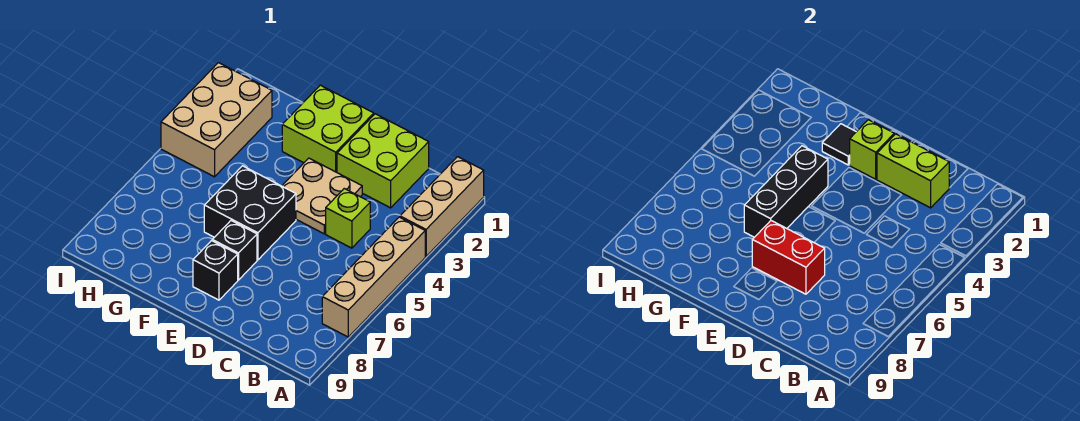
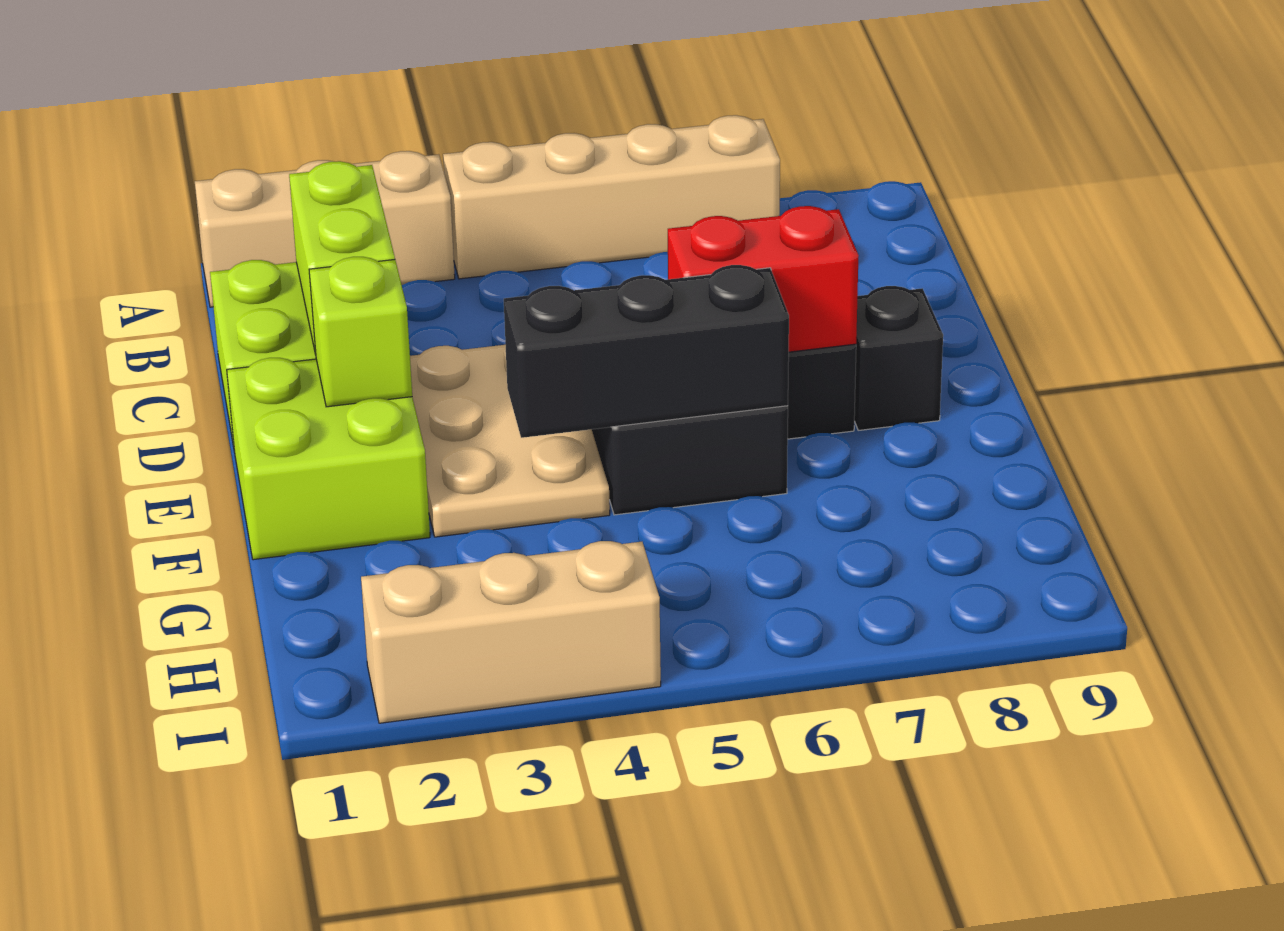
lime 1x1 brick [326,189,370,248] -> none
tan 2x2 plate [282,158,362,234] -> tan 2x3 plate [410,345,610,537]
red 1x2 brick [752,221,825,294] -> red 1x2 brick turned to [668,206,859,352]
black 1x1 tile [822,124,856,165] -> none
tan 2x3 brick [161,63,272,177] -> tan 1x3 brick [361,541,661,723]

